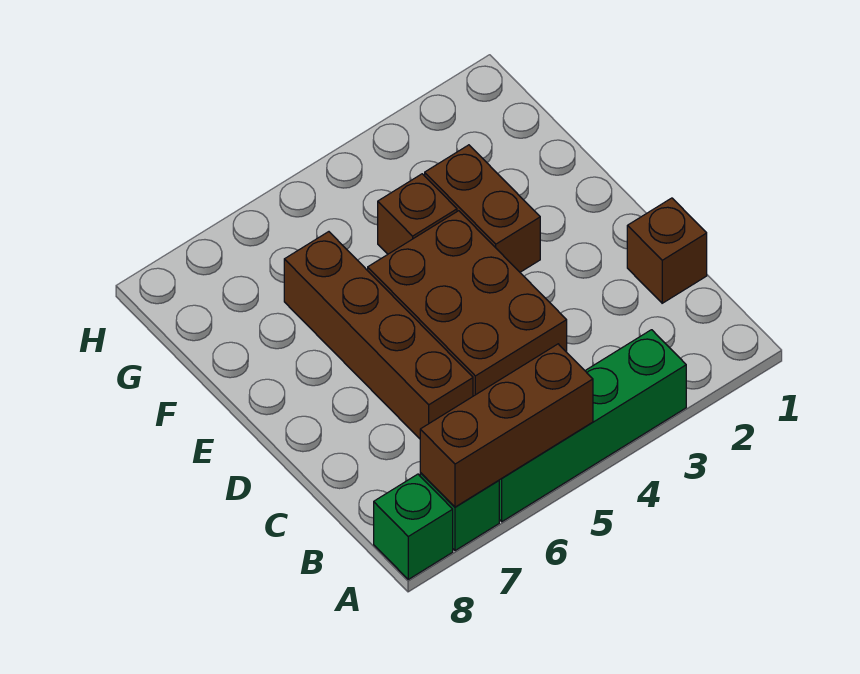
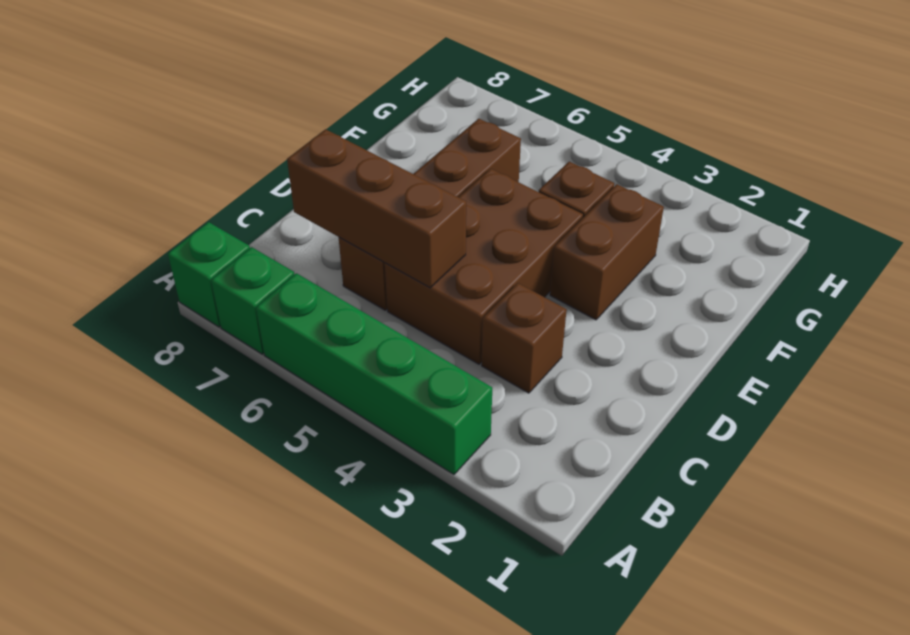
brown 1x3 brick [420,344,593,507] -> brown 1x3 brick moved to [287,129,466,288]
brown 1x1 brick [627,198,707,303] -> brown 1x1 brick moved to [482,283,567,393]

